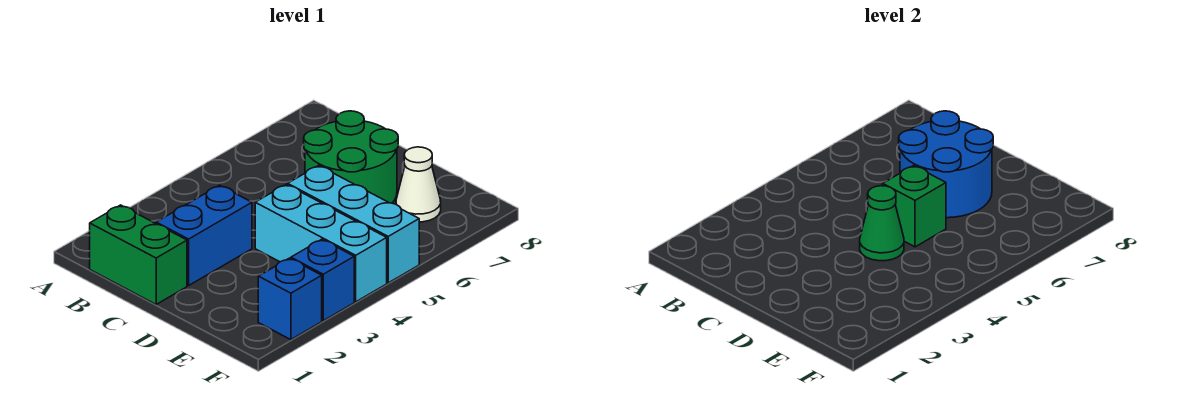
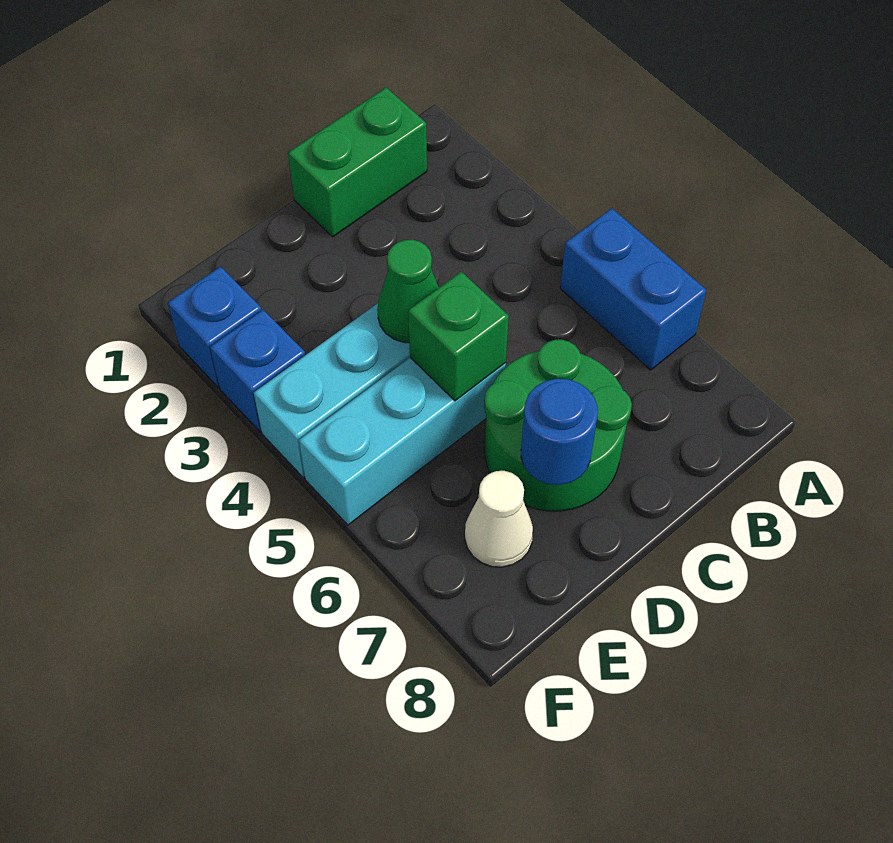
blue 1x2 brick [156,185,252,286] -> blue 1x2 brick moved to [560,208,706,370]
blue 2x2 round brick [899,111,993,218] -> blue 1x1 round brick [521,379,598,485]

